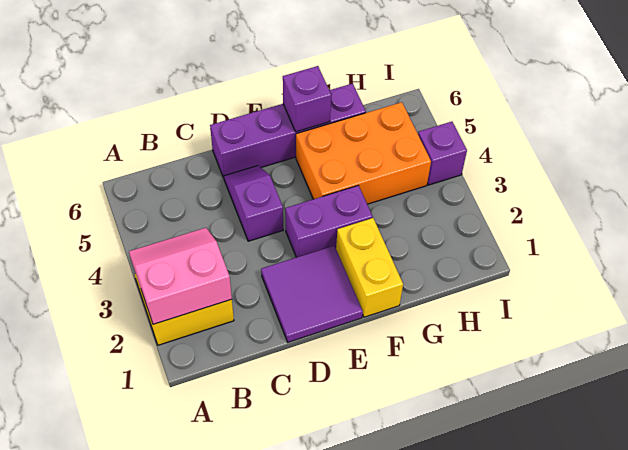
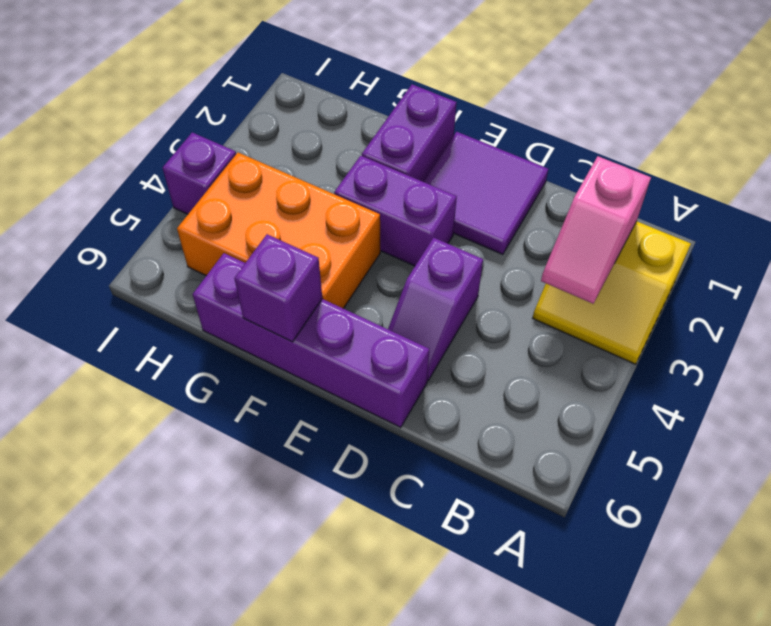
pink 2x2 slope [129,228,232,324] -> pink 1x2 slope [541,156,651,304]
yellow 1x2 brick [336,218,403,317] -> purple 1x2 brick [362,84,457,182]

